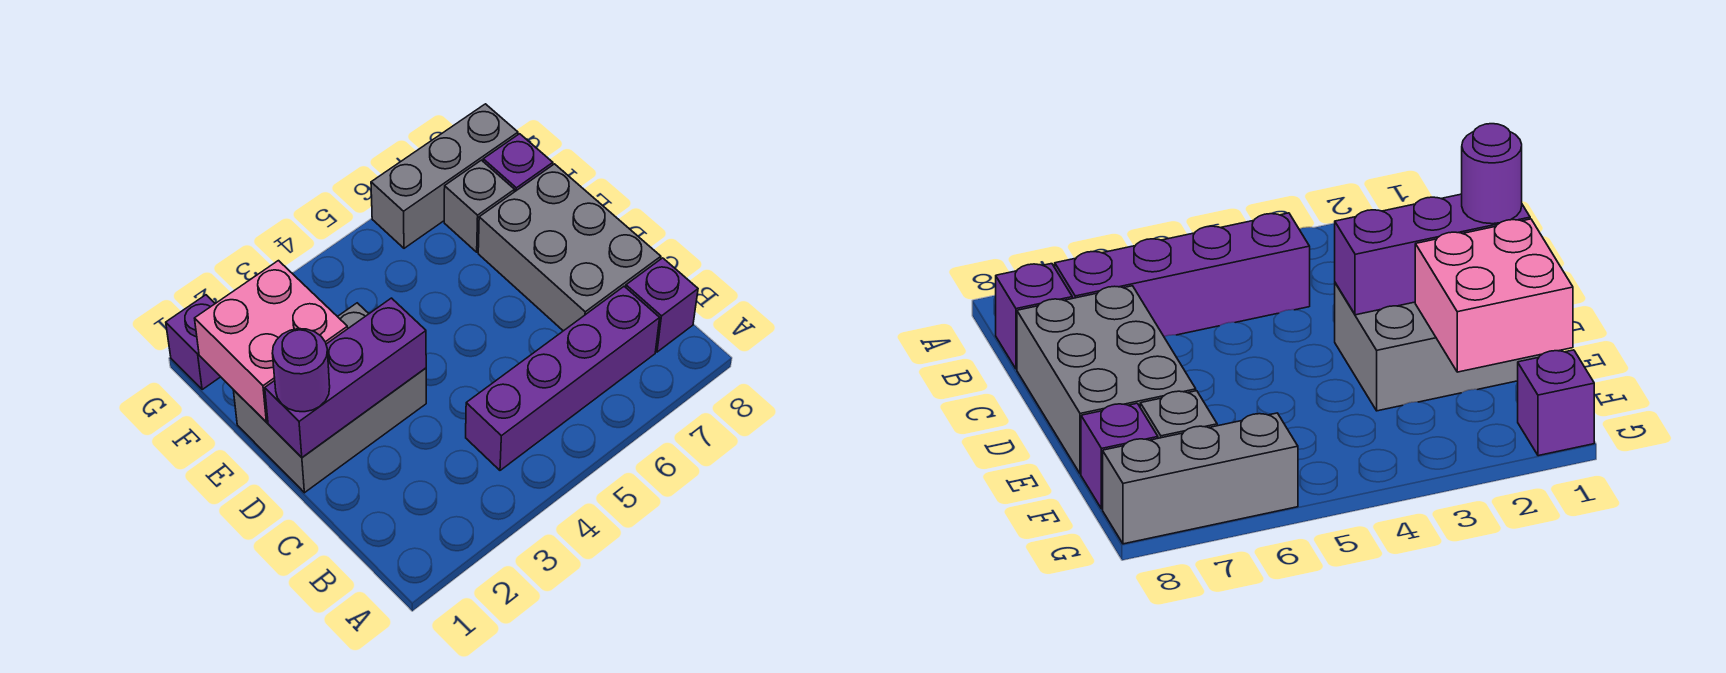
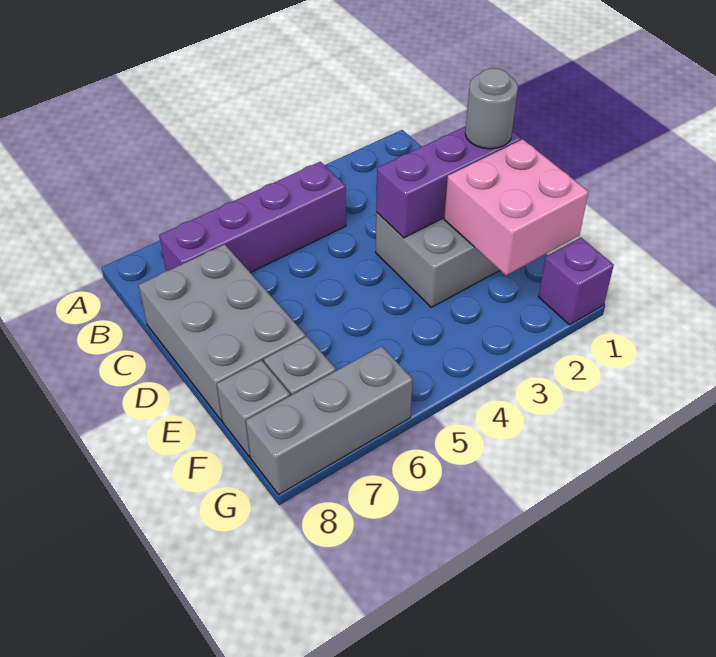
purple 1x1 brick [626,258,698,352] -> none
purple 1x1 round brick [272,329,330,412] -> grey 1x1 round brick [465,68,518,149]
purple 1x1 brick [483,134,553,192] -> grey 1x1 brick [217,360,290,457]

